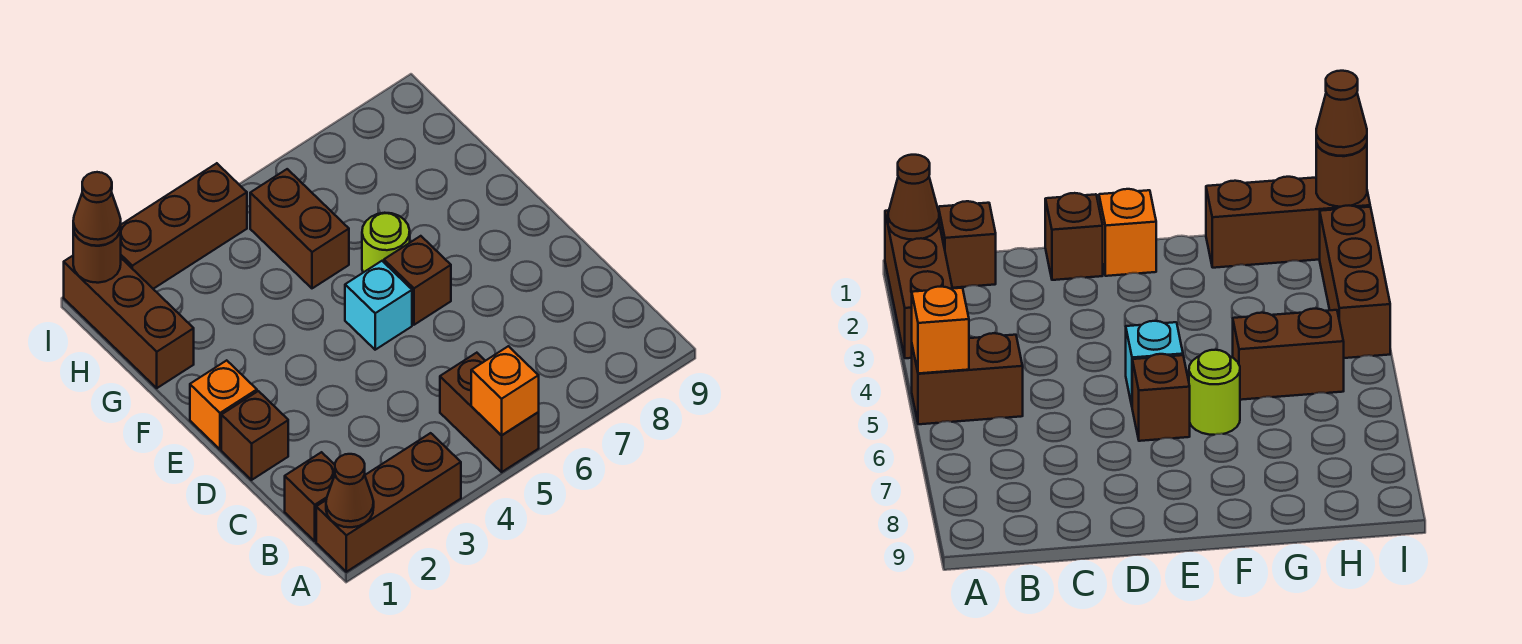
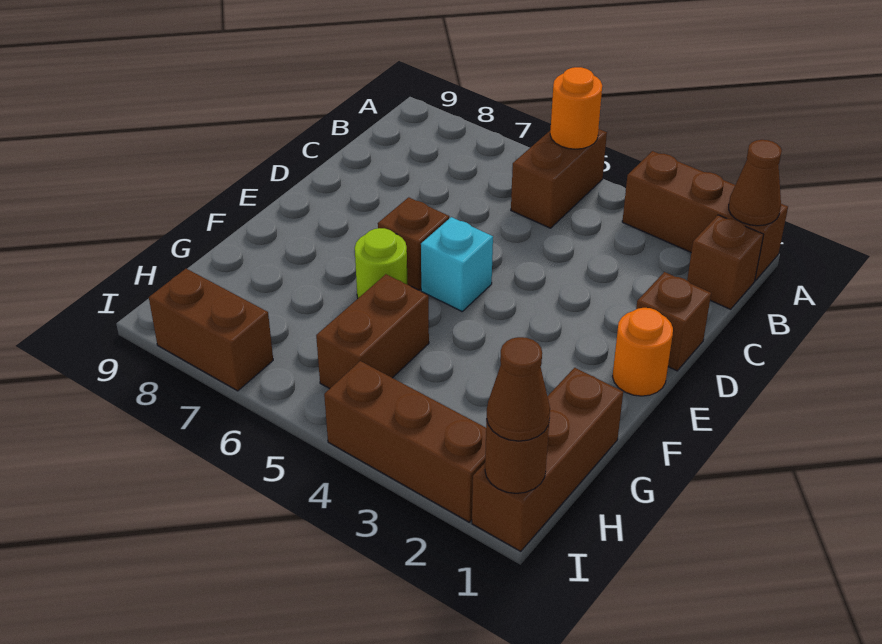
orange 1x1 brick [471,346,539,435] -> orange 1x1 round brick [550,67,602,149]
orange 1x1 brick [190,360,257,449] -> orange 1x1 round brick [612,308,673,396]
none -> brown 1x2 brick [149,269,273,391]

